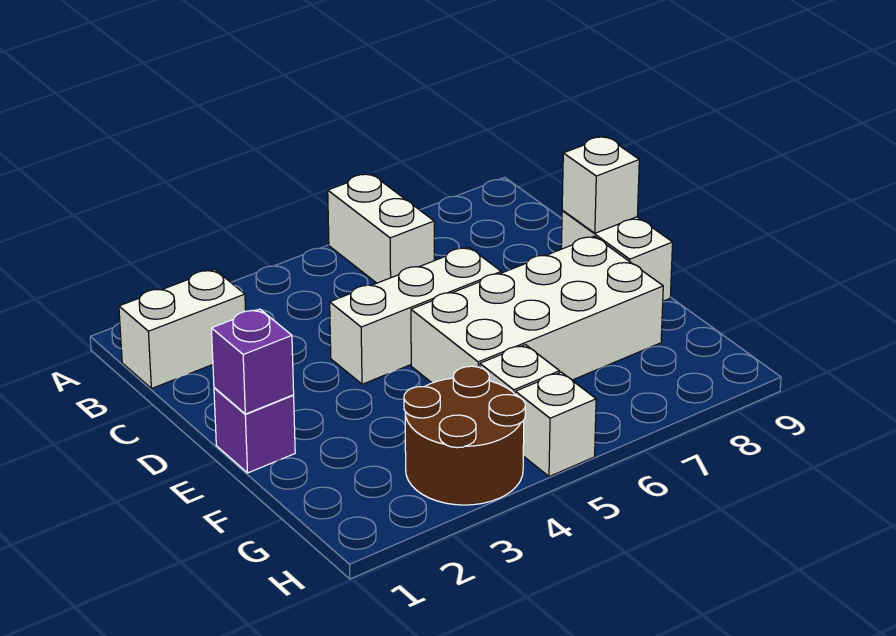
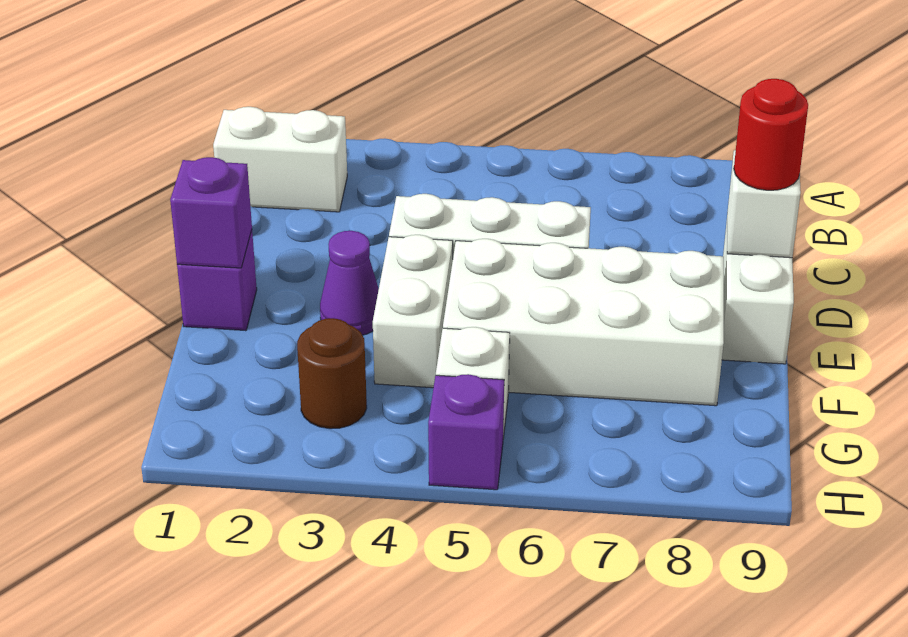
white 1x2 brick [328,174,434,283] -> white 1x2 brick moved to [373,235,453,388]
none -> red 1x1 round brick [734,79,808,190]
none -> purple 1x1 cone [320,231,379,335]
brown 2x2 round brick [404,366,525,505] -> brown 1x1 round brick [297,318,367,429]
white 1x1 brick [515,372,596,477] -> purple 1x1 brick [428,374,504,490]

